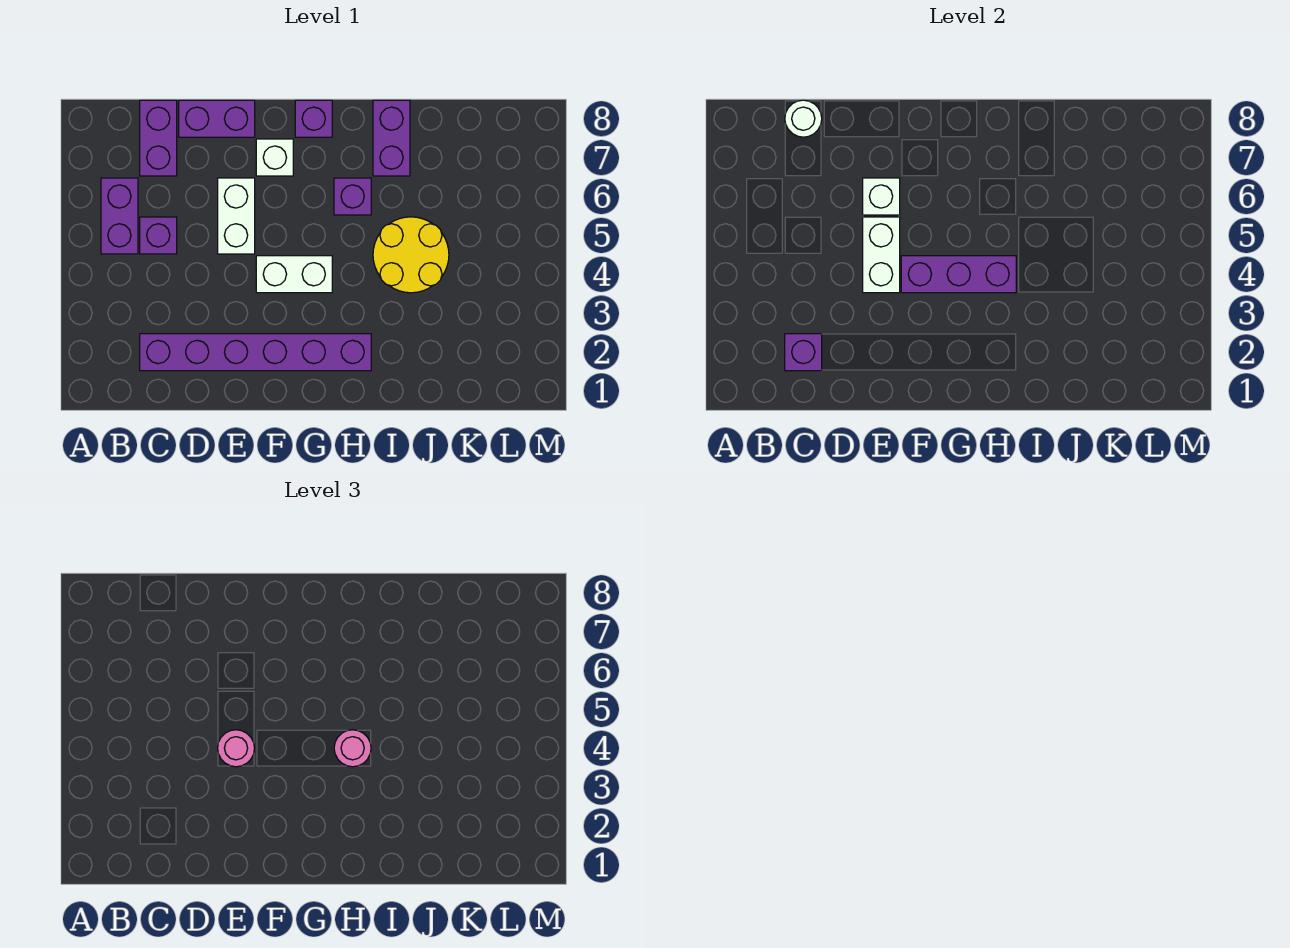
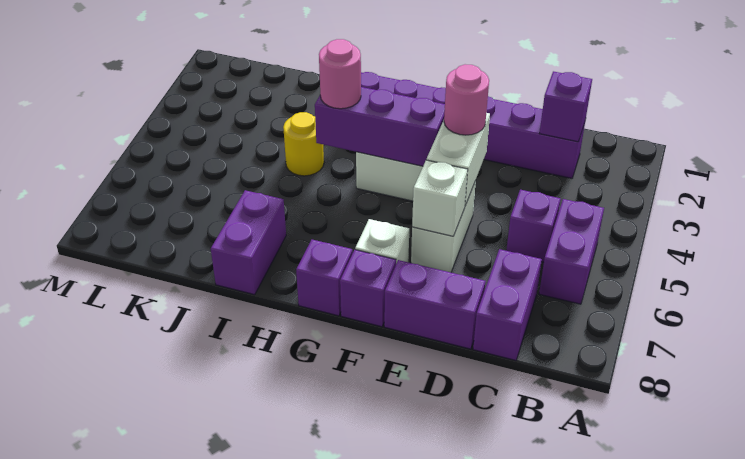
white 1x1 round brick [785,100,822,137] -> none
purple 1x1 brick [334,178,371,215] -> purple 1x1 brick moved to [340,250,396,327]
yellow 2x2 round brick [373,217,449,293] -> yellow 1x1 round brick [283,112,324,176]

